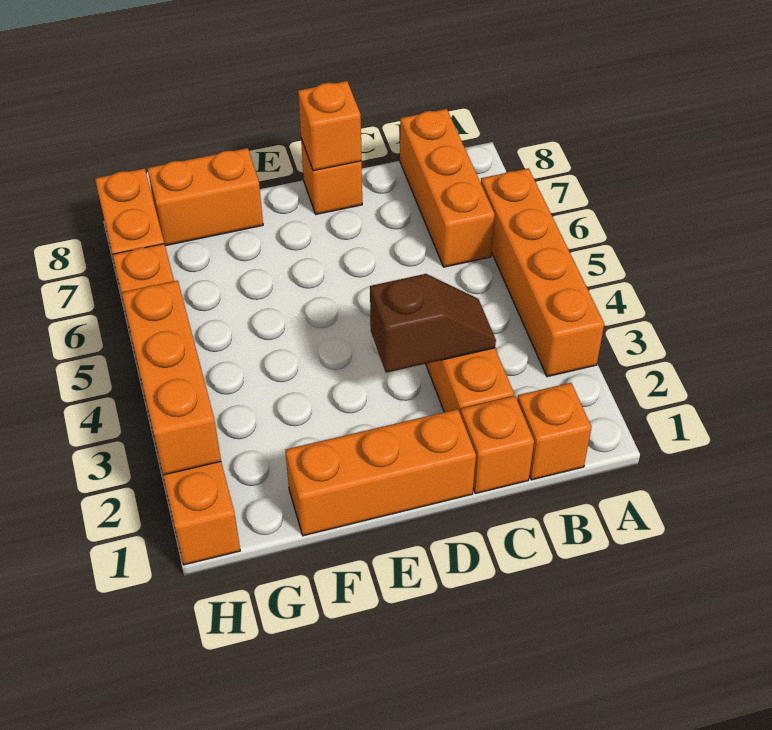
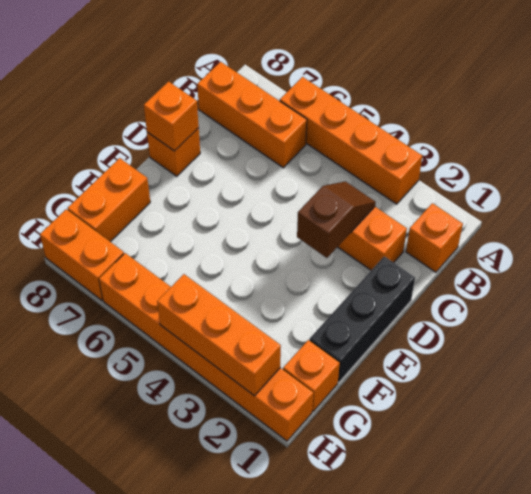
orange 1x1 brick [460,396,534,494] -> orange 1x1 brick moved to [283,340,340,411]
orange 1x3 brick [285,409,476,536] -> black 1x3 brick [309,256,415,383]

